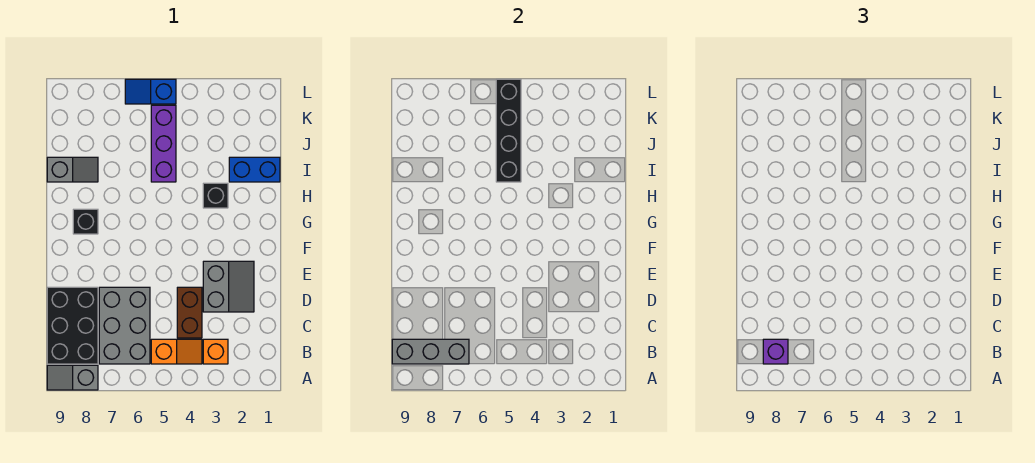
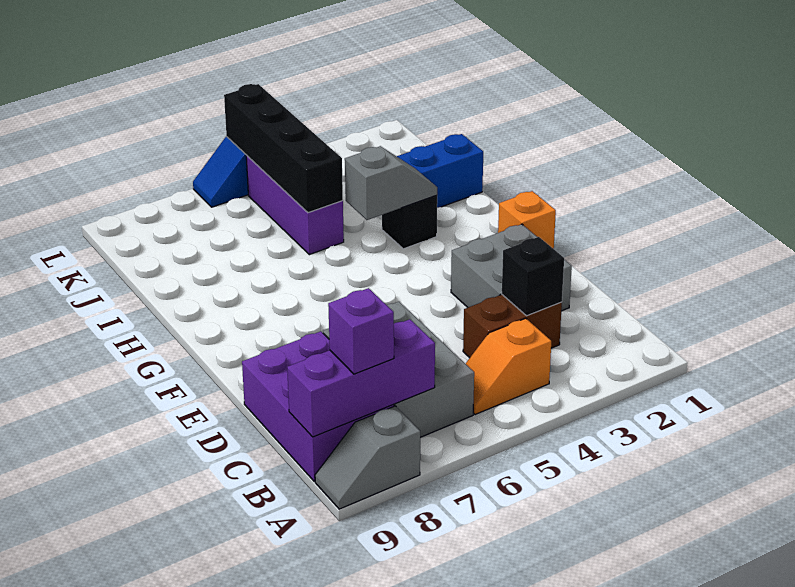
orange 1x1 brick [203,339,228,364] -> orange 1x1 brick moved to [498,191,556,249]
orange 1x2 slope [151,339,202,364] -> orange 1x2 slope turned to [466,318,551,415]
grey 1x3 brick [392,339,469,364] -> purple 1x3 brick [287,319,435,437]
black 2x3 brick [47,287,98,364] -> purple 2x3 brick [242,331,394,481]
brown 1x2 brick [177,287,202,338] -> brown 1x2 brick turned to [463,295,562,358]
grey 2x2 slope [203,261,254,312] -> grey 2x2 brick [451,224,572,311]
black 1x1 brick [73,209,98,234] -> black 1x1 brick moved to [502,237,564,316]
grey 1x2 slope [47,157,98,182] -> grey 1x2 slope moved to [345,146,437,220]

